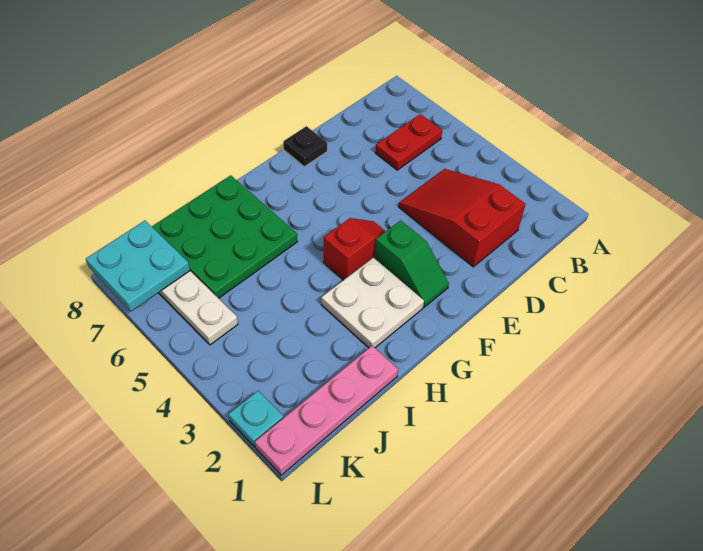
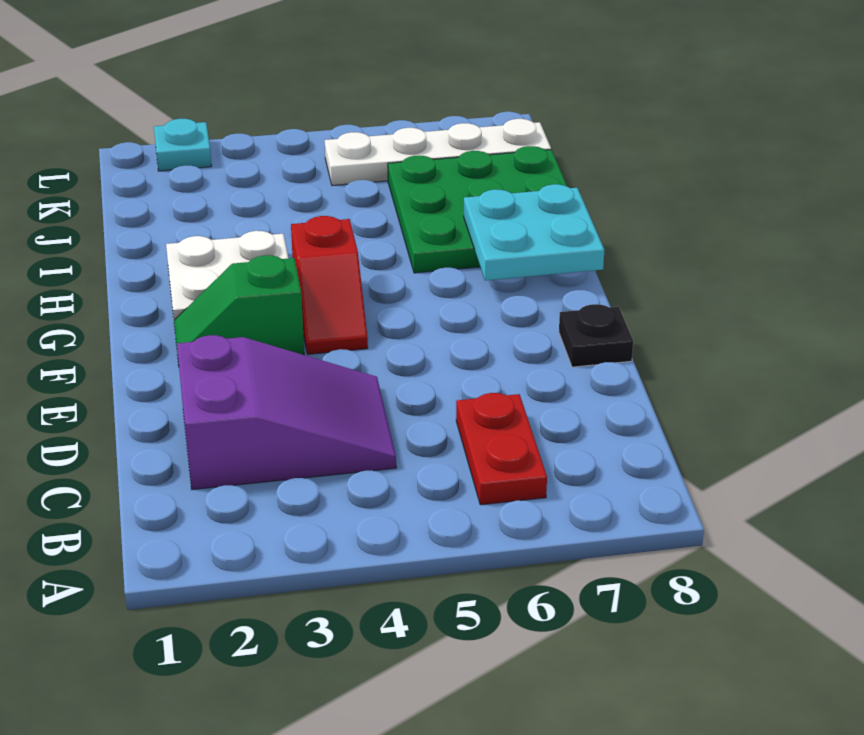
red 2x3 slope [399,169,526,267] -> purple 2x3 slope [177,335,396,490]
pink 1x4 plate [255,346,398,475] -> none
cyan 2x2 plate [86,221,190,311] -> cyan 2x2 plate moved to [464,184,604,281]

